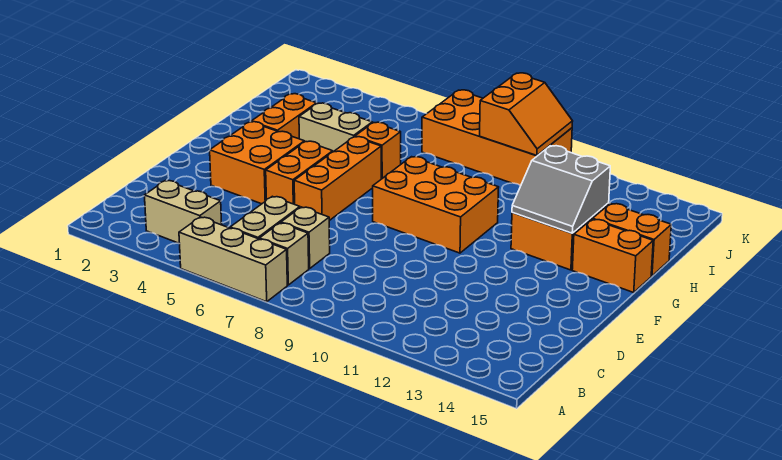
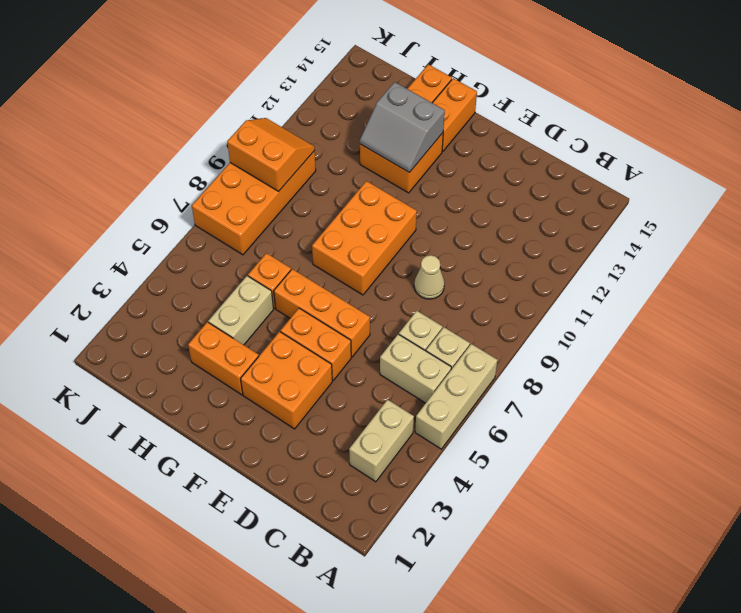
none -> tan 1x1 cone [414,255,444,299]
grey 2x2 slope [512,146,610,233] -> grey 2x2 slope turned to [360,82,445,172]

